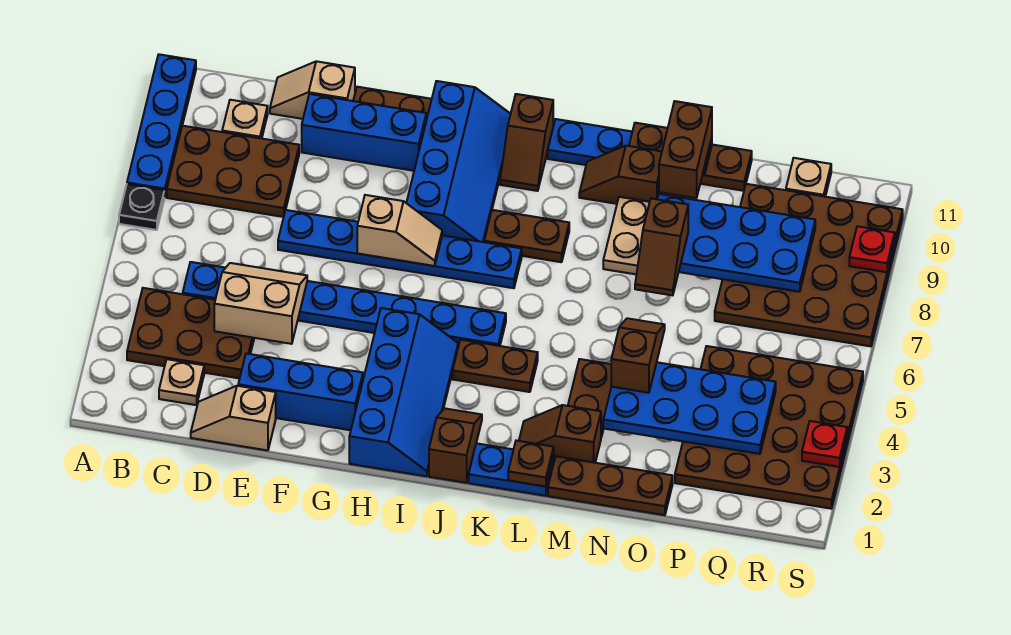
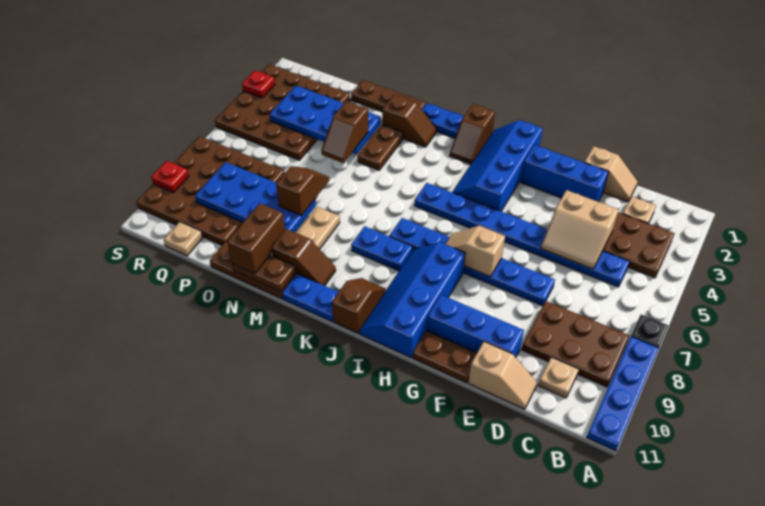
brown 1x2 plate [453,340,538,392] -> none
brown 1x2 plate [484,210,569,262] -> blue 1x2 plate [351,226,413,271]
brown 1x1 plate [508,441,554,487] -> none

